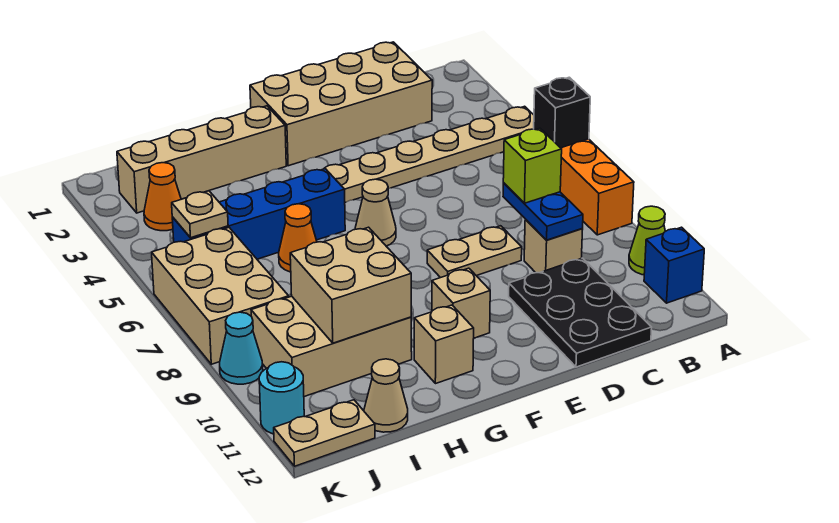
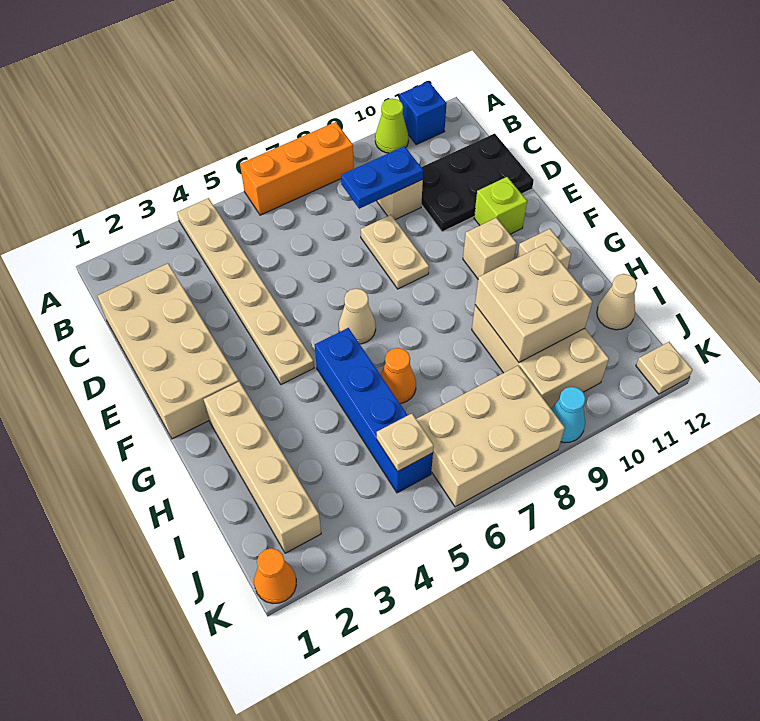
black 1x1 brick [534,77,590,148] -> none
lime 1x1 brick [503,128,562,203] -> lime 1x1 brick moved to [474,177,527,234]
orange 1x1 cone [144,163,181,231] -> orange 1x1 cone moved to [254,548,296,603]
tan 1x2 plate [274,400,375,466] -> tan 1x1 plate [636,342,692,394]
cyan 1x1 round brick [259,362,304,434] -> none

